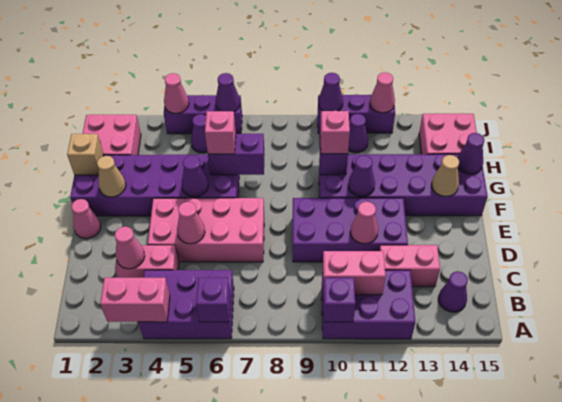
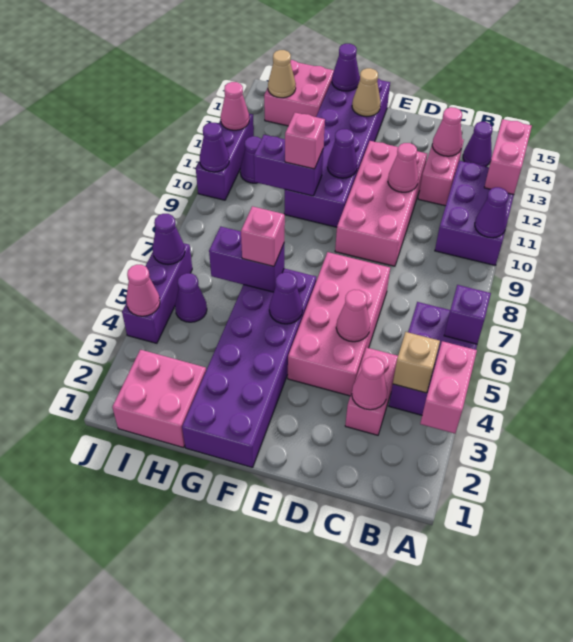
purple 1x1 brick [323,278,355,322] -> purple 1x1 cone [475,187,508,238]
pink 1x2 brick [322,251,386,295] -> pink 1x2 brick moved to [484,119,532,195]
purple 2x4 brick [293,198,408,262] -> pink 2x4 brick [335,141,427,266]
pink 1x1 cone [72,199,101,239] -> pink 1x1 cone moved to [432,107,462,156]
tan 1x1 cone [97,156,126,197] -> tan 1x1 cone moved to [268,50,296,98]
tan 1x1 brick [67,134,104,175] -> tan 1x1 brick moved to [393,332,440,393]
purple 1x2 brick [208,134,265,175] -> purple 1x2 brick turned to [209,227,284,292]

